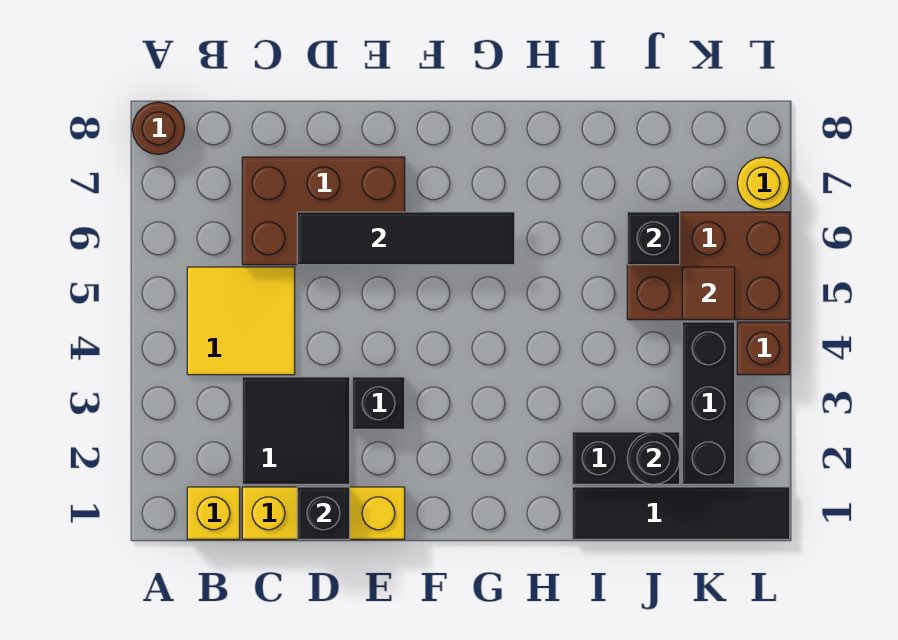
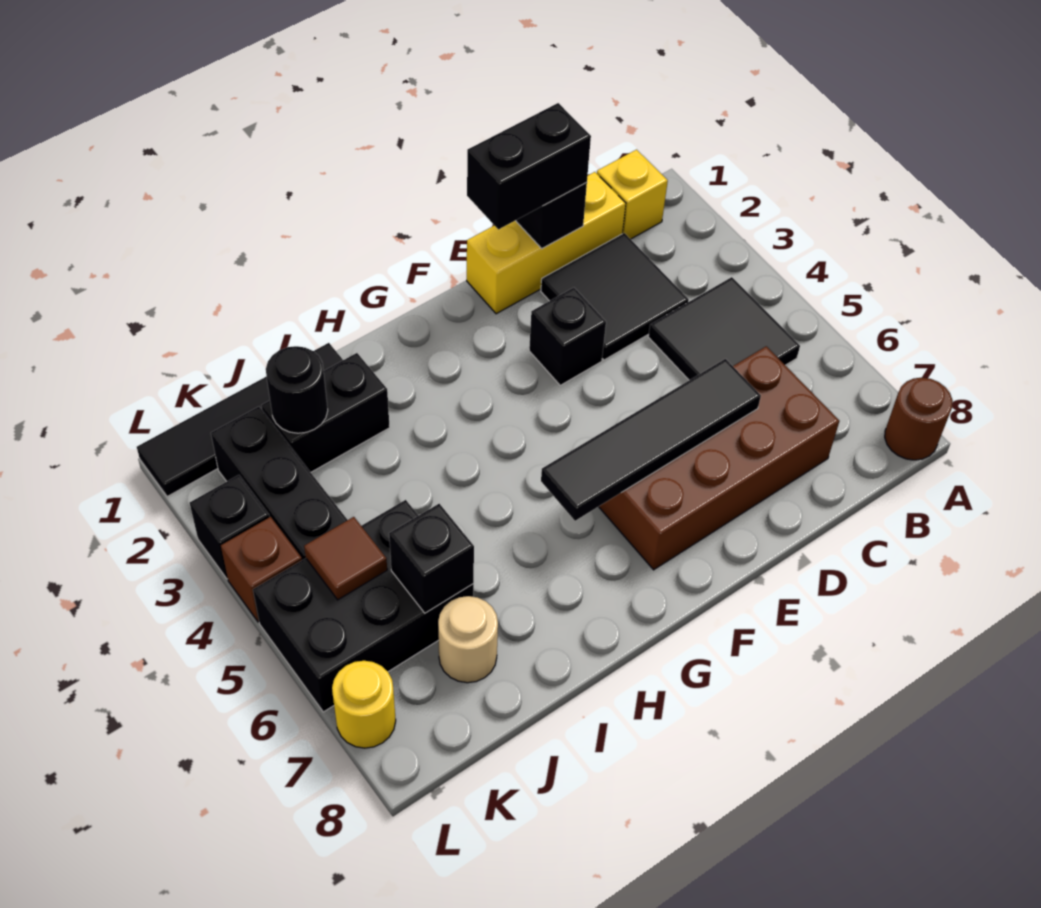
yellow 2x2 tile [187,267,295,375] -> black 2x2 tile [648,277,800,380]
brown 2x3 brick [242,157,405,265] -> brown 2x4 brick [599,346,839,570]
none -> black 1x2 brick [467,103,591,229]
brown 2x3 brick [627,212,790,320] -> black 2x3 brick [253,500,474,712]
none -> tan 1x1 round brick [438,596,498,683]
none -> black 1x1 brick [190,475,269,579]

